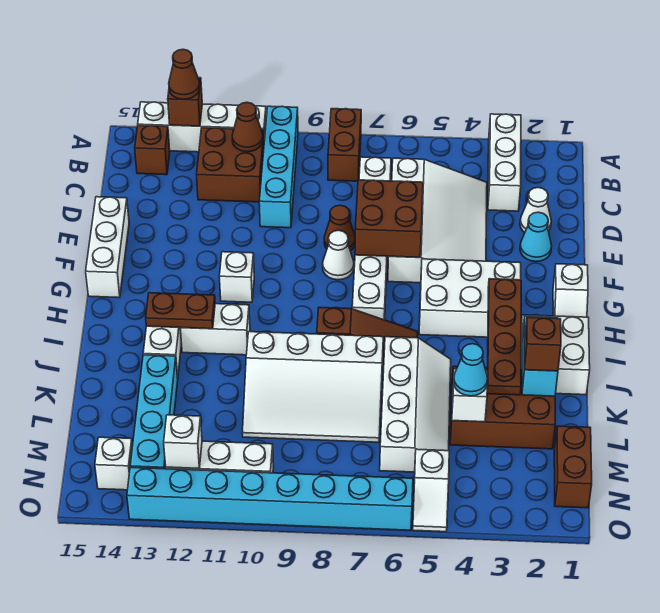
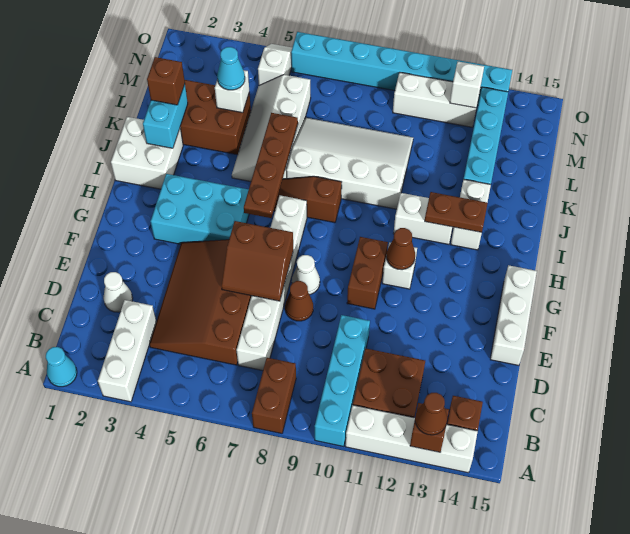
brown 1x1 cone [232,102,263,152] -> brown 1x1 cone moved to [386,228,415,270]
white 3x4 slope [388,158,487,283] -> brown 3x4 slope [149,240,251,365]
cyan 1x1 cone [520,212,552,262] -> cyan 1x1 cone moved to [46,347,77,387]
brown 2x2 brick [355,180,423,257] -> brown 2x2 slope [221,221,293,301]
white 1x2 slope [553,264,588,317] -> none
white 2x3 brick [419,259,521,337] -> cyan 2x3 brick [151,174,249,244]
brown 1x4 plate [487,279,521,395] -> brown 1x4 plate moved to [244,113,298,218]
brown 1x2 brick [554,426,592,508] -> brown 1x2 brick moved to [347,237,388,309]
white 1x1 brick [95,437,133,490] -> none

